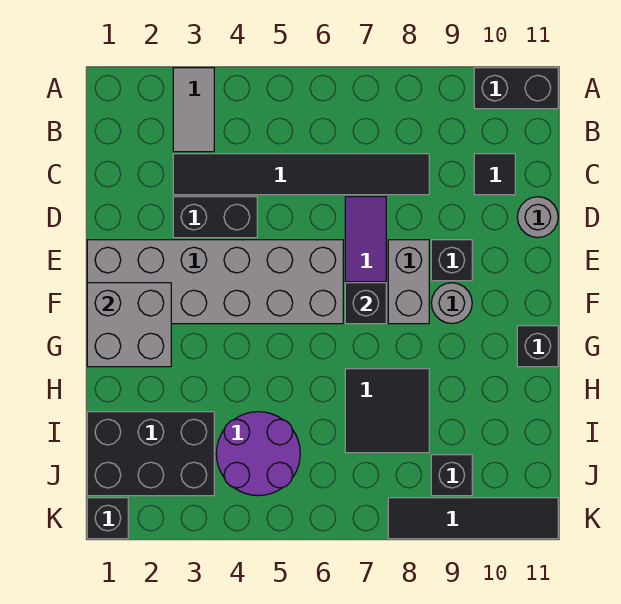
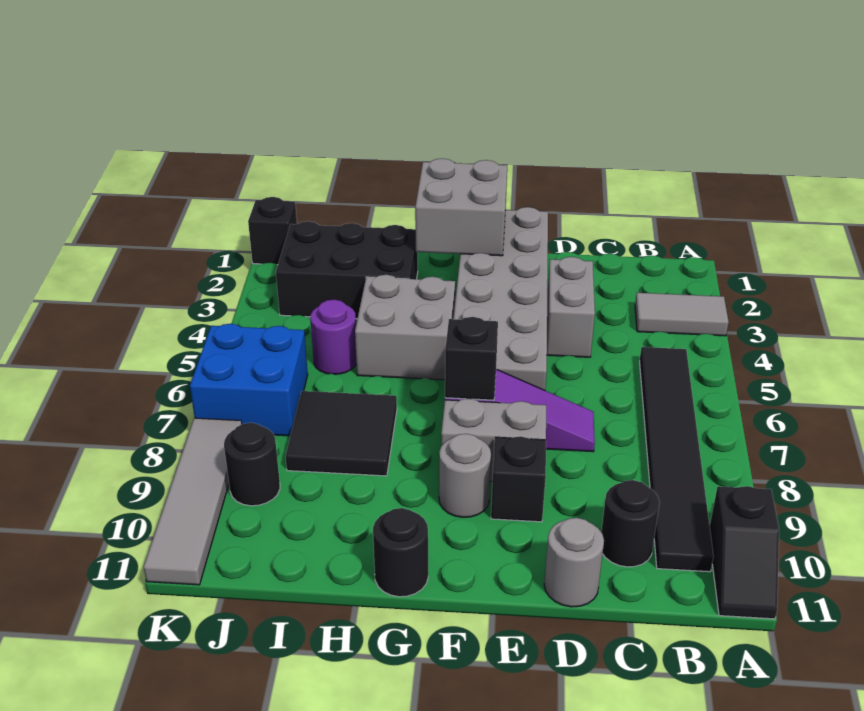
black 1x2 brick [474,68,558,109] -> black 1x2 slope [710,486,779,619]
black 1x6 tile [173,154,429,195] -> black 1x6 tile moved to [640,347,714,572]
black 1x1 tile [474,154,515,195] -> black 1x1 round brick [601,480,660,567]
black 1x2 brick [173,197,257,238] -> grey 1x2 brick [547,257,595,357]
none -> grey 2x2 brick [355,275,455,380]
black 1x1 brick [517,326,558,367] -> black 1x1 round brick [373,508,428,597]
black 2x3 brick [87,412,214,496] -> black 2x3 brick turned to [276,221,418,319]
purple 2x2 round brick [216,412,300,496] -> purple 1x1 round brick [310,300,356,374]
none -> blue 2x2 brick [190,324,308,436]
black 1x1 brick [431,455,472,496] -> black 1x1 round brick [224,423,280,506]
black 1x4 tile [388,498,558,539] -> grey 1x4 tile [144,418,242,585]

